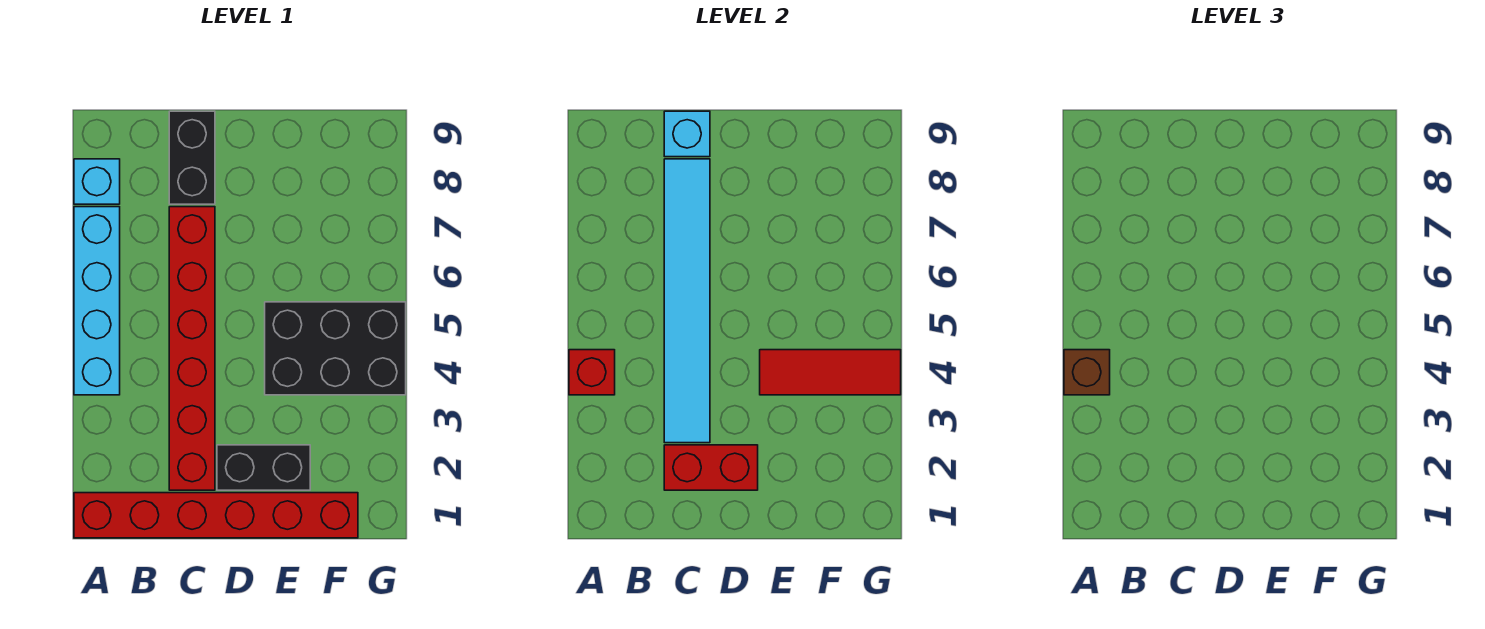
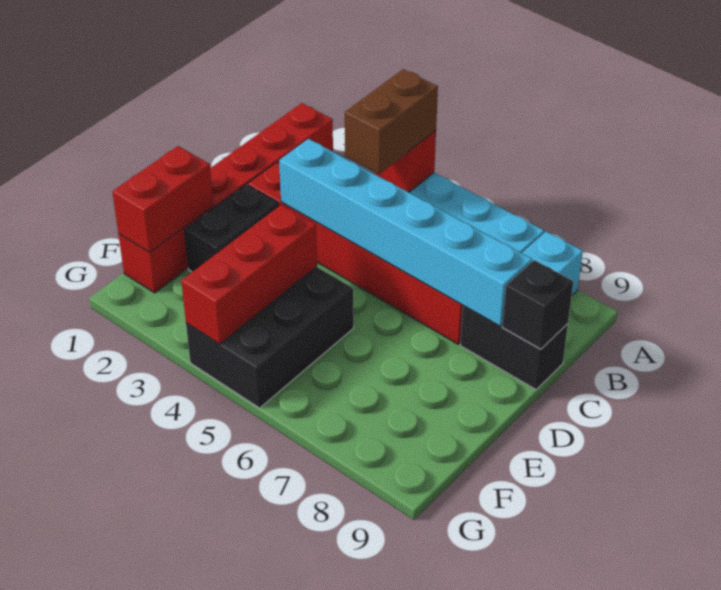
brown 1x1 brick [1064,350,1110,395] -> brown 1x2 brick [345,69,438,174]
red 1x2 brick [664,445,758,490] -> red 1x2 brick moved to [112,146,213,252]
cyan 1x6 tile [664,159,710,443] -> cyan 1x6 brick [279,139,532,326]
cyan 1x1 brick [664,111,710,157] -> black 1x1 brick [502,260,573,349]
red 1x3 tile [760,350,901,395] -> red 1x3 brick [181,205,317,344]

